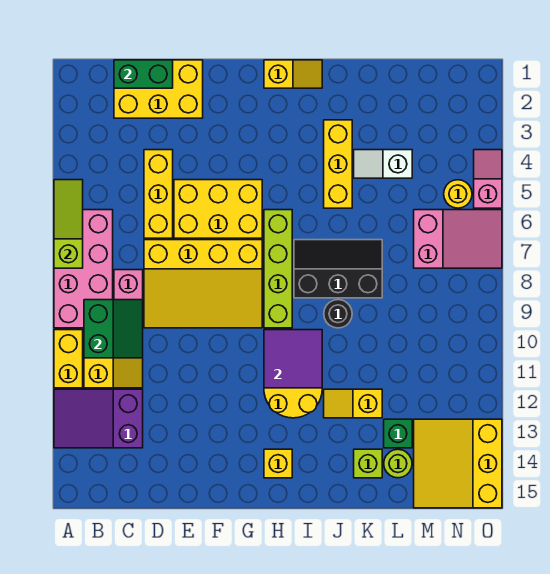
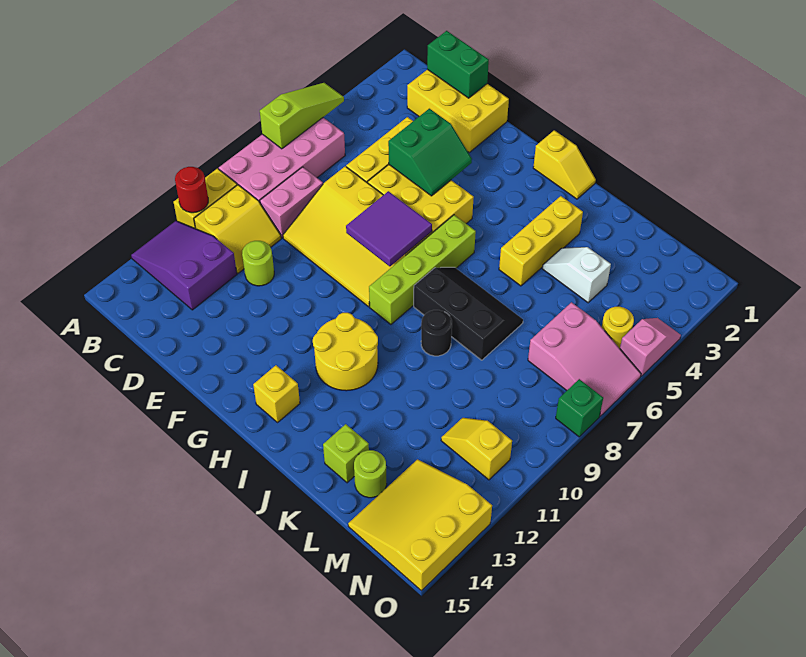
none -> red 1x1 round brick [175,167,208,213]
green 2x2 slope [84,300,143,358] -> green 2x2 slope moved to [388,109,472,196]
none -> lime 1x1 round brick [242,241,274,286]
purple 2x2 tile [264,330,322,388] -> purple 2x2 tile moved to [346,191,432,266]
yellow 1x2 slope [324,389,382,418] -> yellow 1x2 slope moved to [441,418,512,480]
green 1x1 brick [384,419,412,448] -> green 1x1 brick moved to [556,379,603,437]

